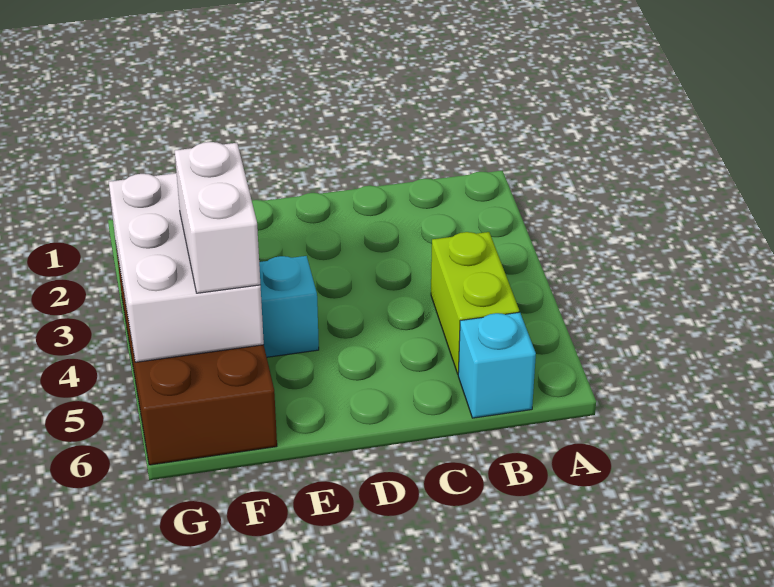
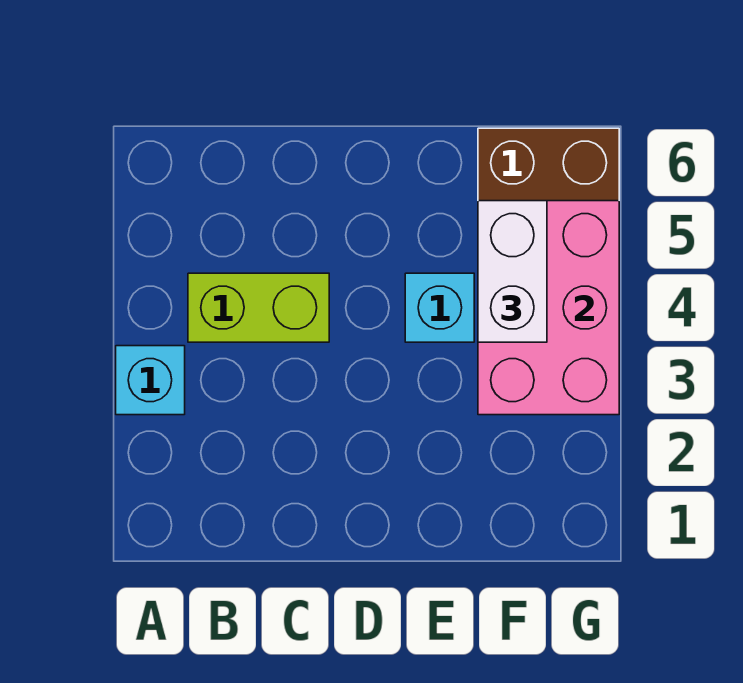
lime 1x2 brick [431,232,519,374] -> lime 1x2 brick turned to [188,273,329,342]
cyan 1x1 brick [458,312,536,418] -> cyan 1x1 brick moved to [116,346,185,415]
white 2x3 brick [109,173,264,362] -> pink 2x3 brick [478,201,619,415]

